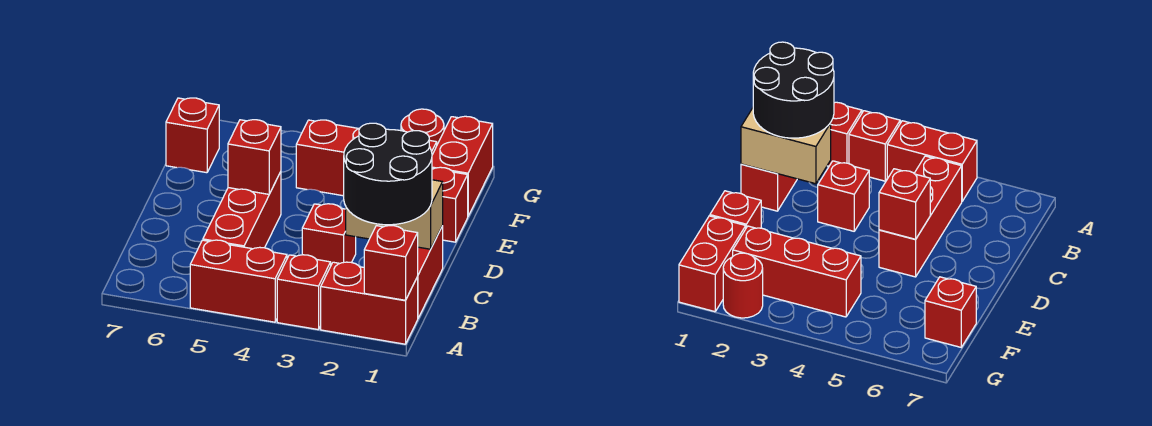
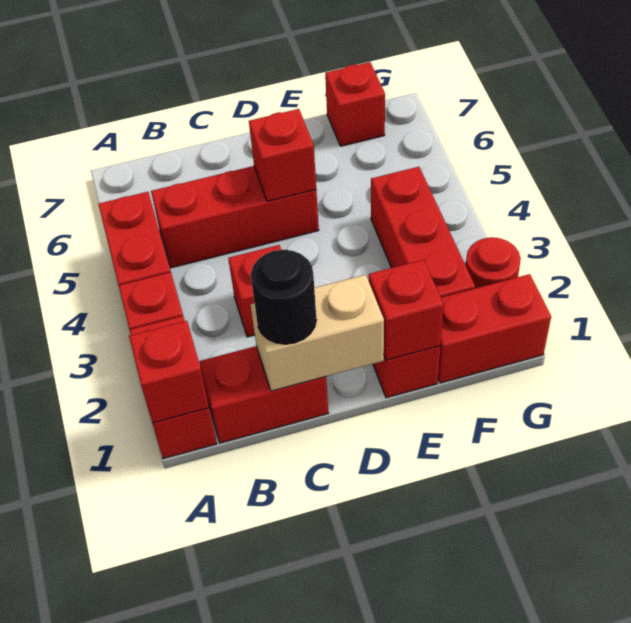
black 2x2 round brick [344,123,432,225] -> black 1x1 round brick [251,250,316,344]
tan 1x2 brick [346,180,443,249] -> tan 1x2 brick turned to [251,275,384,391]
none -> red 1x1 brick [369,260,444,360]

